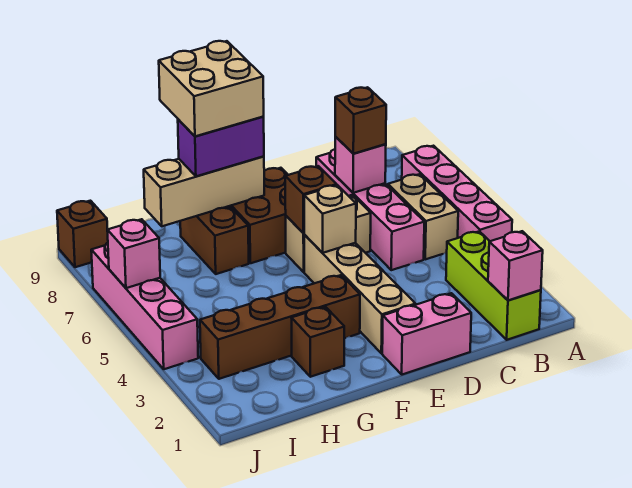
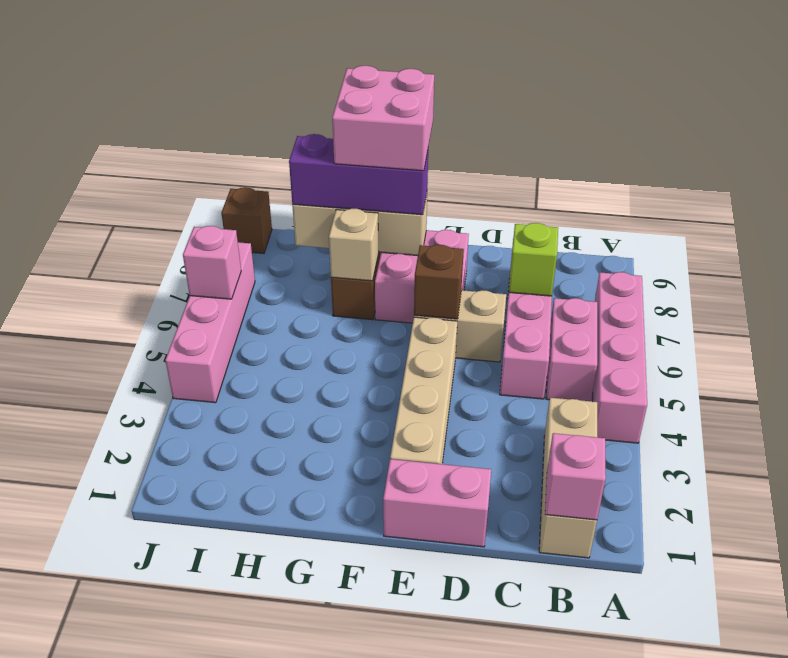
lime 1x3 brick [446,231,541,340] -> tan 1x3 brick [539,398,597,558]
tan 1x2 brick [388,174,458,259] -> pink 1x2 brick [546,298,597,401]
pink 1x1 brick [335,137,386,193] -> lime 1x1 brick [509,223,558,296]
brown 1x1 brick [335,87,386,154] -> none
tan 1x1 brick [304,185,356,253] -> tan 1x1 brick moved to [329,209,379,281]
brown 2x2 brick [230,168,288,263] -> pink 2x2 brick [375,230,469,323]
brown 1x4 brick [200,275,360,379] -> none
purple 1x2 brick [178,117,264,176] -> purple 1x3 brick [289,134,428,215]
tan 2x2 brick [159,41,264,136] -> pink 2x2 brick [332,66,434,171]
brown 1x1 brick [292,307,344,377] -> none

